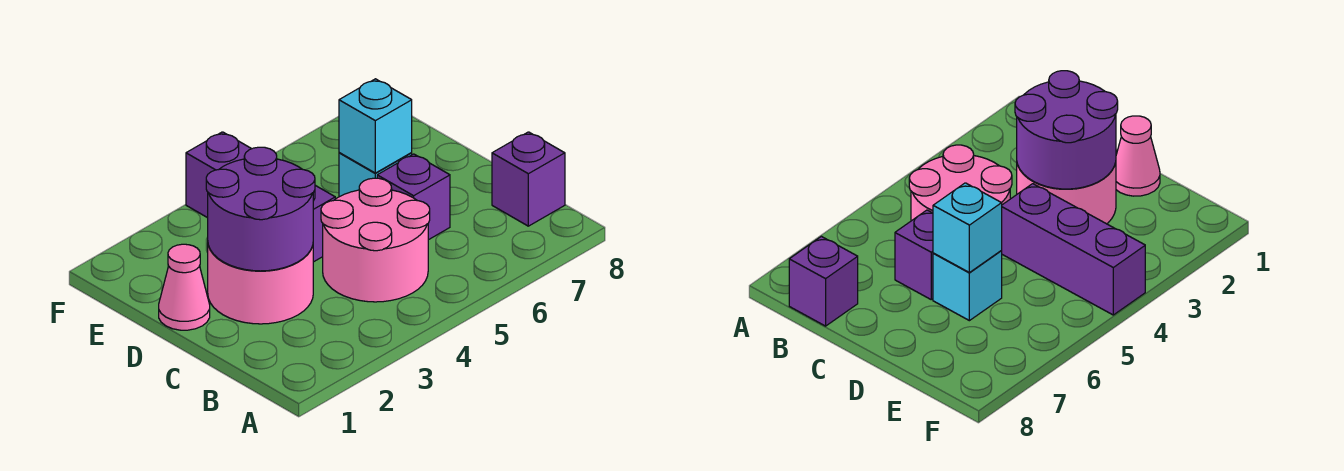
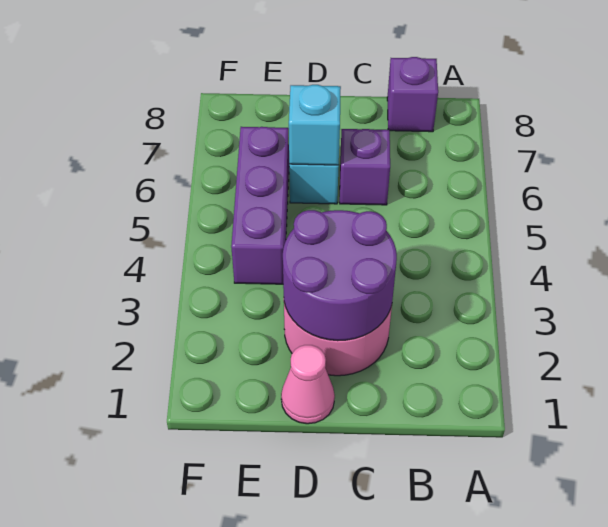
pink 2x2 round brick [321,178,430,302] -> none
purple 1x3 brick [186,132,335,262] -> purple 1x3 brick turned to [231,127,289,284]

